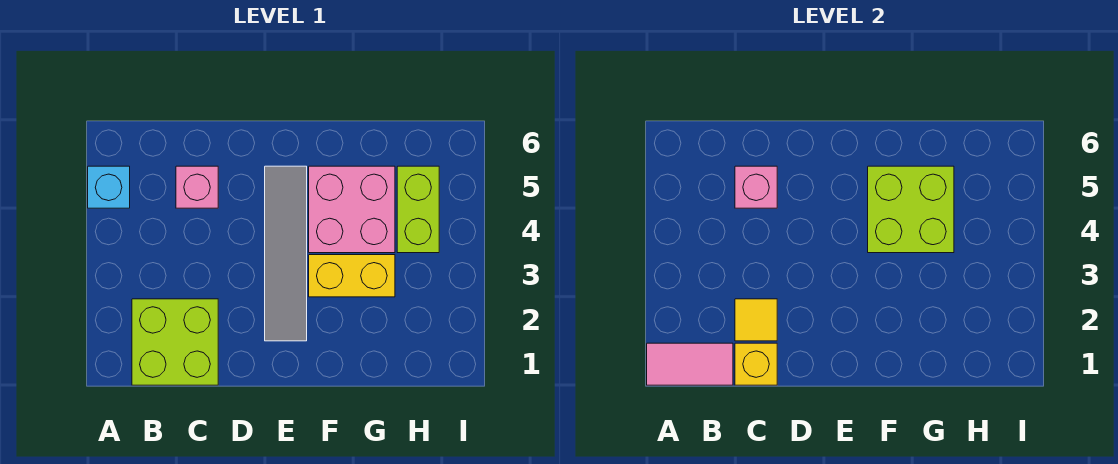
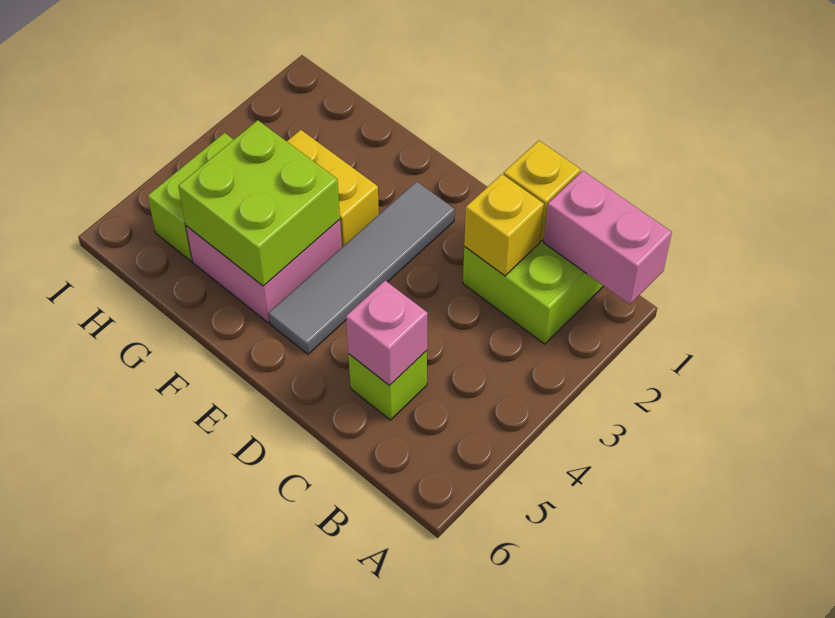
pink 1x2 tile [647,343,733,385] -> pink 1x2 brick [544,171,672,304]
cyan 1x1 brick [88,166,130,208] -> none
yellow 1x1 tile [735,299,777,341] -> yellow 1x1 brick [464,174,544,276]
pink 1x1 brick [176,166,218,208] -> lime 1x1 brick [348,351,427,420]

